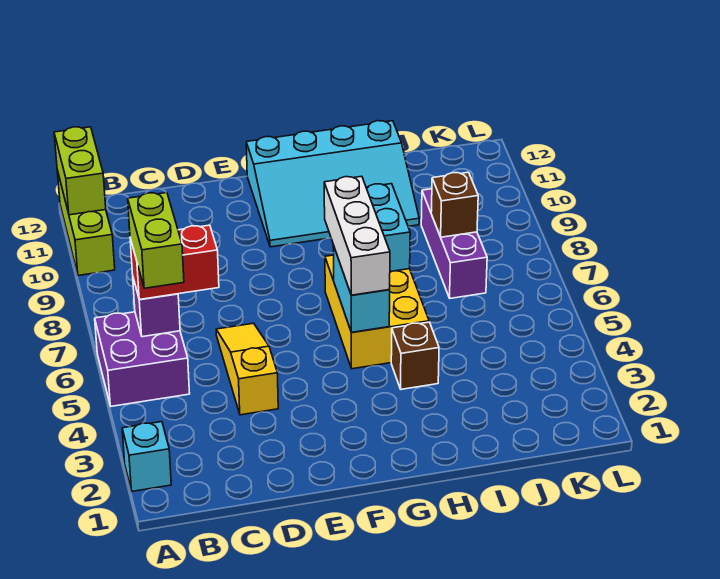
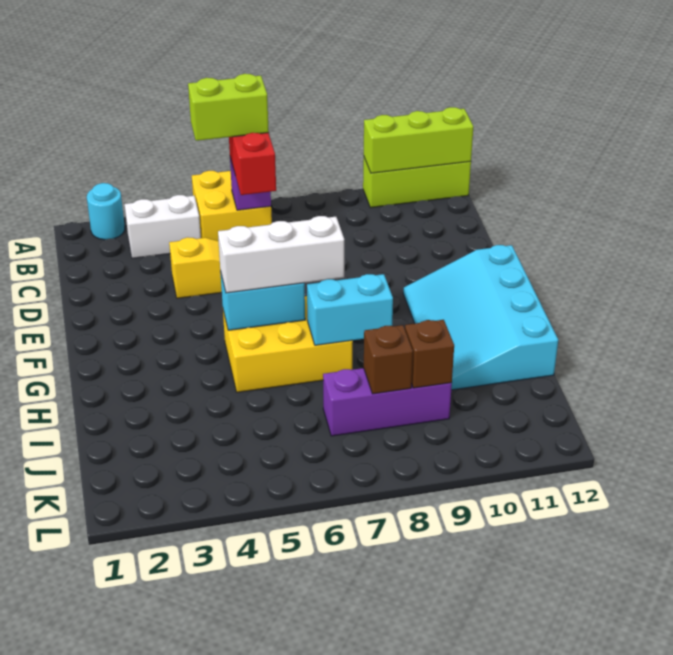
cyan 1x1 brick [122,422,171,491] -> cyan 1x1 round brick [87,183,125,240]
purple 2x2 brick [95,312,190,406] -> yellow 2x2 brick [192,171,272,241]
lime 1x2 brick [54,127,106,215] -> lime 1x3 brick [364,107,473,173]
none -> white 1x2 brick [125,195,201,258]
brown 1x1 brick [391,322,439,389] -> brown 1x1 brick moved to [405,320,454,388]

